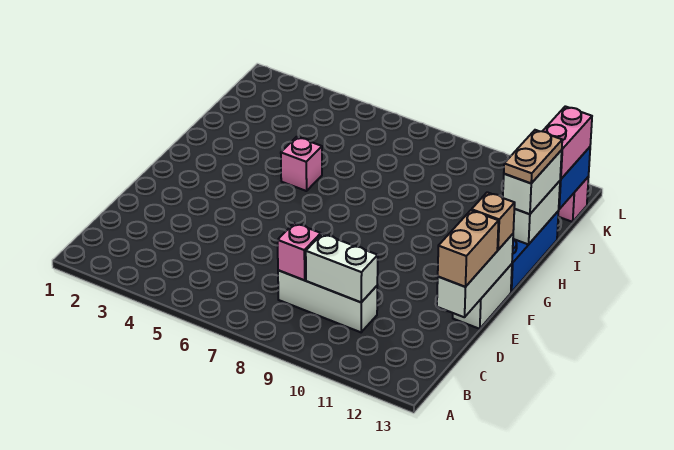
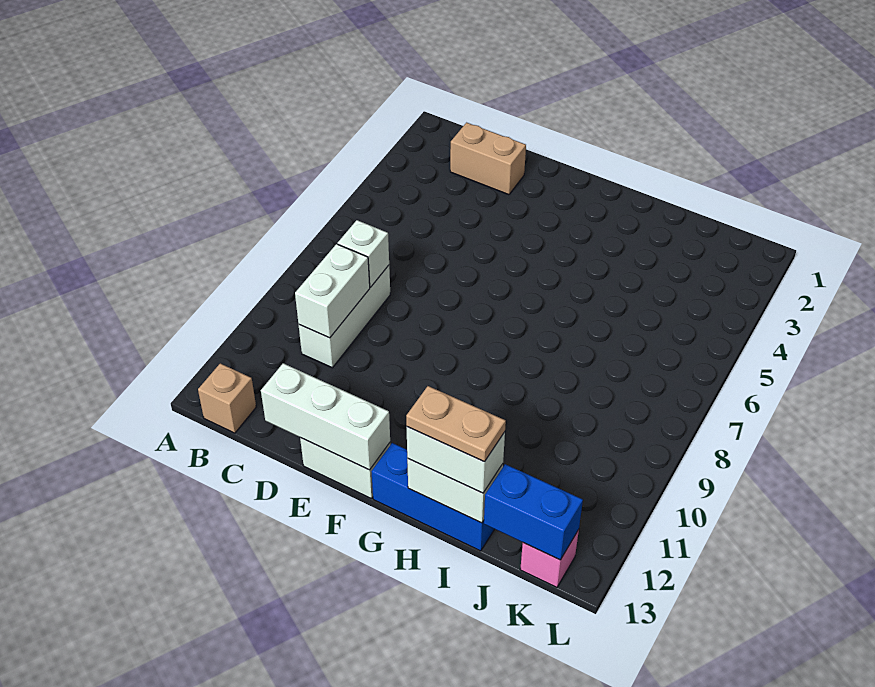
pink 1x1 brick [278,223,321,280] -> white 1x1 brick [338,220,389,287]
tan 1x2 brick [438,210,499,287] -> tan 1x2 brick moved to [450,123,526,195]
tan 1x1 brick [472,192,515,250] -> tan 1x1 brick moved to [198,363,256,433]
pink 1x1 brick [281,137,322,191] -> none
pink 1x2 brick [543,106,592,179] -> none

